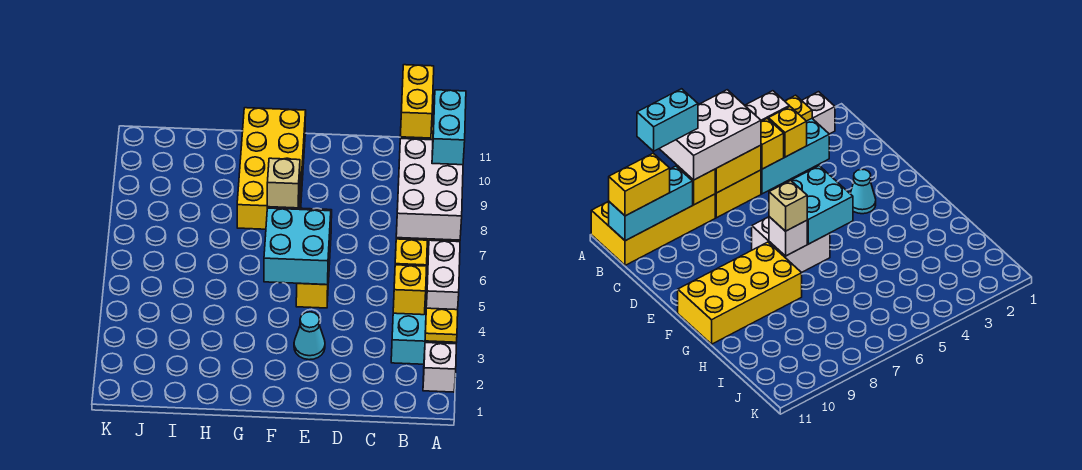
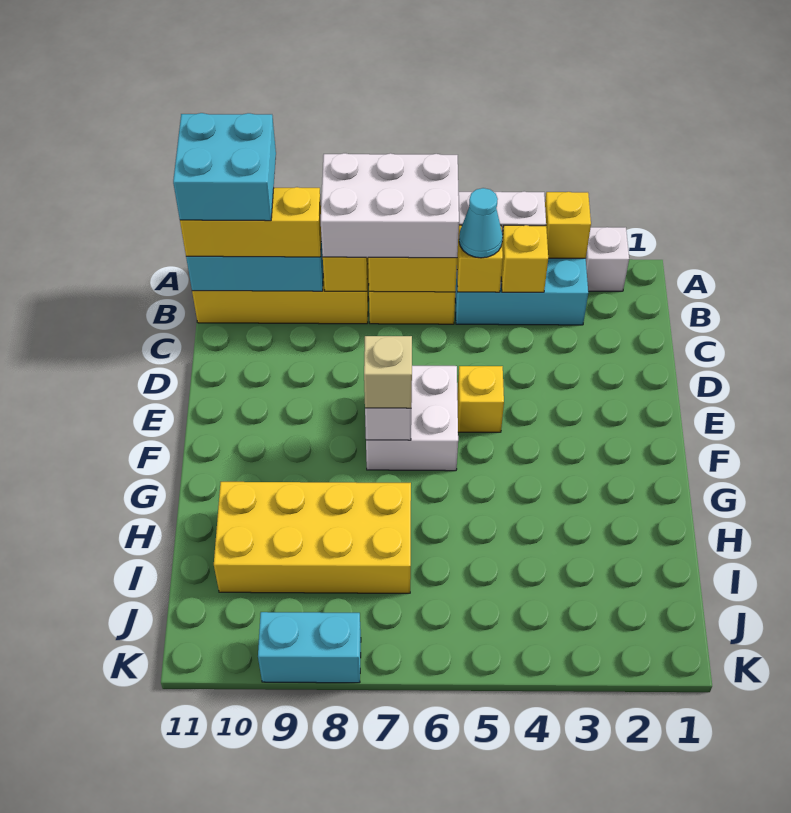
yellow 1x1 plate [425,308,458,342] -> yellow 1x1 brick [545,192,591,258]
cyan 1x2 brick [432,90,466,165] -> cyan 1x2 brick moved to [258,612,361,683]
yellow 1x2 brick [400,65,434,138] -> yellow 1x3 brick [180,187,321,257]
cyan 1x1 cone [294,312,325,360] -> cyan 1x1 cone moved to [459,188,503,258]
cyan 2x2 brick [264,208,331,285] -> cyan 2x2 brick moved to [173,113,276,221]
yellow 2x4 brick [237,108,306,229] -> yellow 2x4 brick moved to [214,482,411,593]

